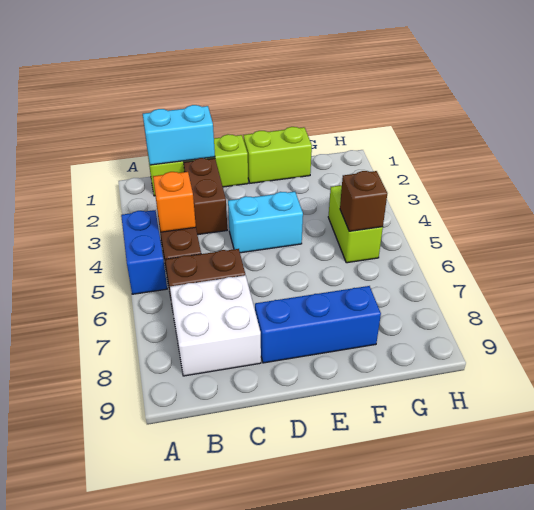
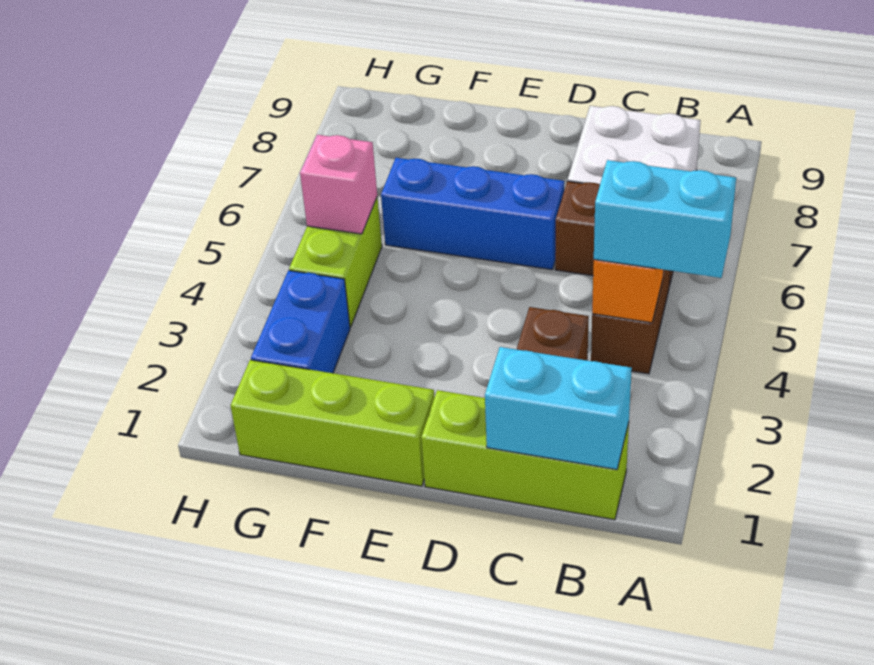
blue 1x2 brick [121,210,167,294] -> blue 1x2 brick moved to [251,271,350,373]
cyan 1x2 brick [228,192,303,253] -> cyan 1x2 brick moved to [594,160,736,278]
blue 1x3 brick [255,286,381,363] -> blue 1x3 brick moved to [381,158,564,270]
lime 1x2 brick [244,127,312,183] -> lime 1x3 brick [231,360,434,486]
brown 1x1 brick [340,171,387,231] -> pink 1x1 brick [300,135,377,234]

